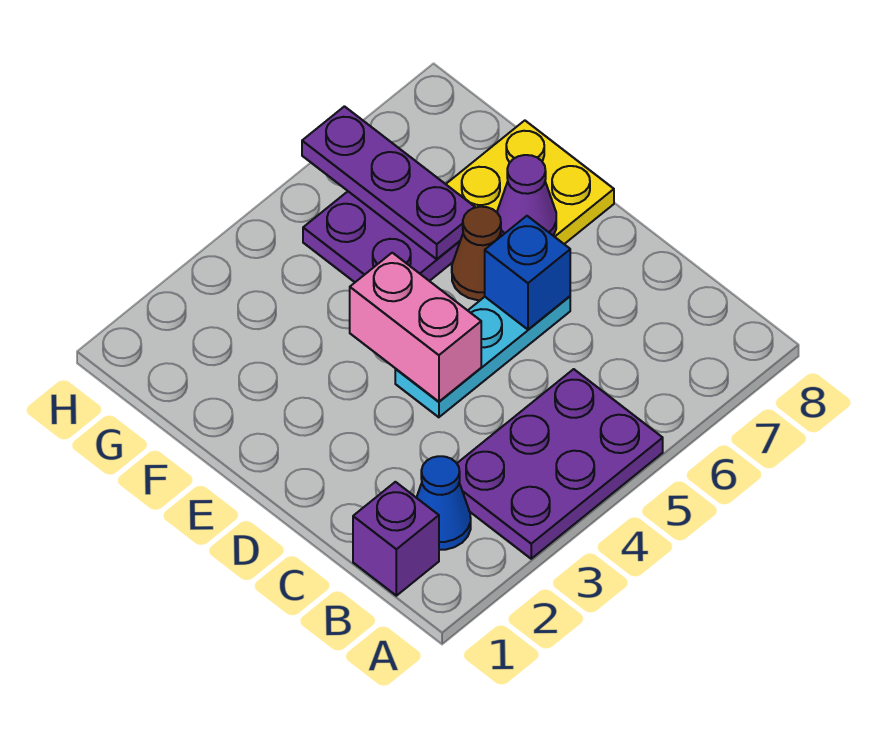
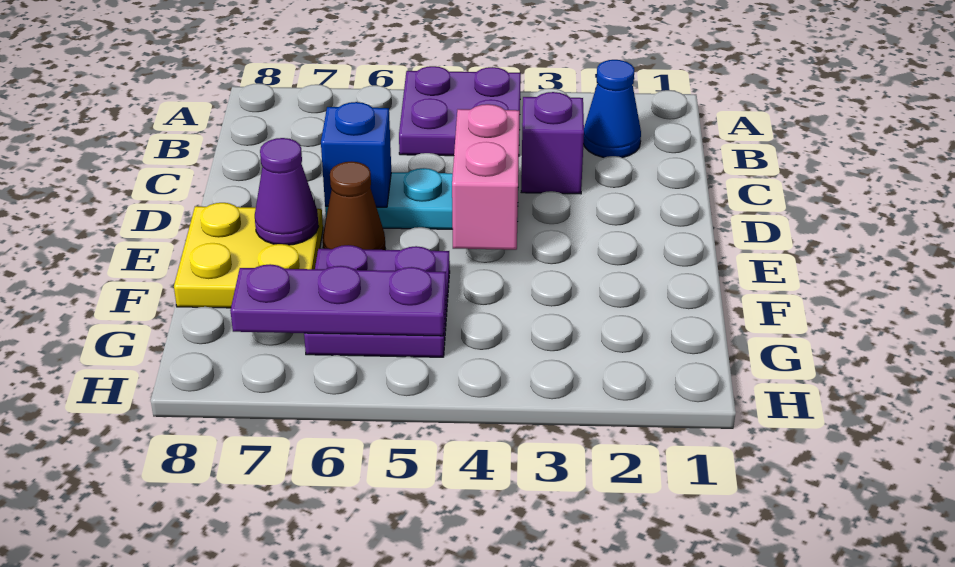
purple 2x3 plate [457,369,663,559] -> purple 2x2 plate [399,66,521,156]
purple 1x1 brick [353,482,439,596] -> purple 1x1 brick moved to [521,92,584,194]
purple 1x3 plate [302,106,476,259] -> purple 1x3 plate turned to [230,264,446,336]

